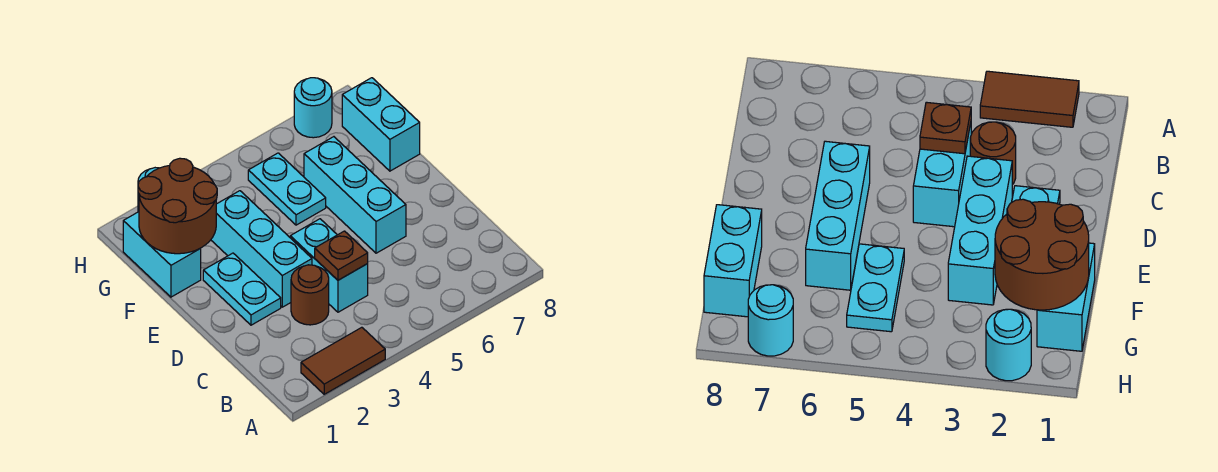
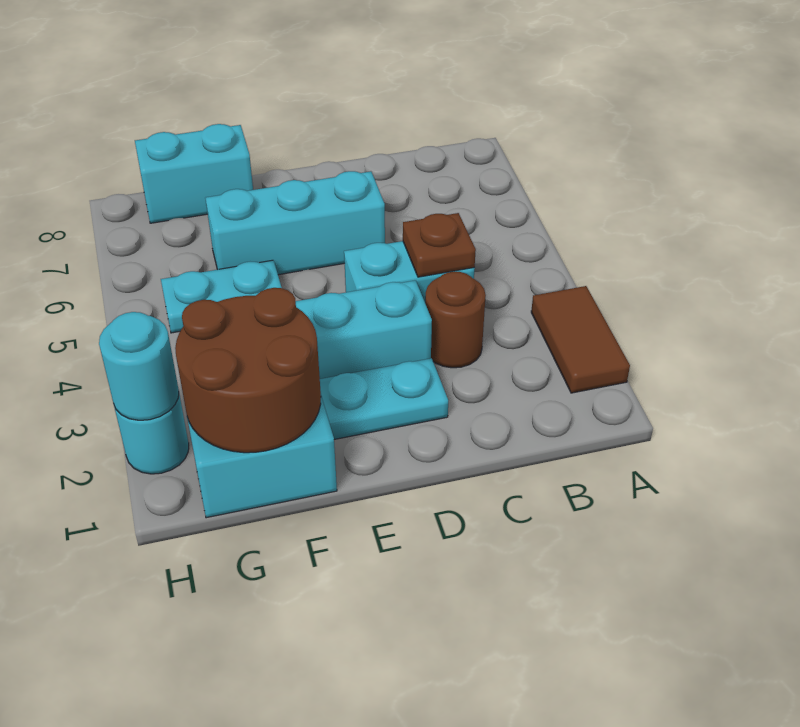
cyan 1x1 round brick [294,78,332,138] -> cyan 1x1 round brick moved to [99,312,179,420]

